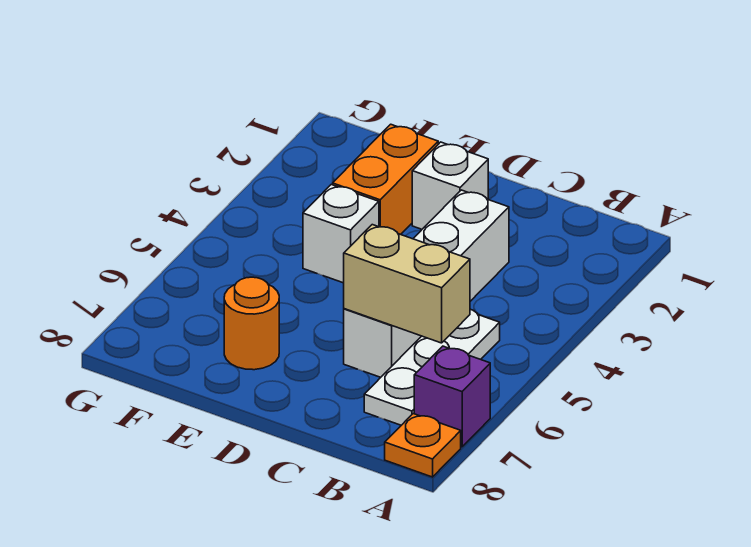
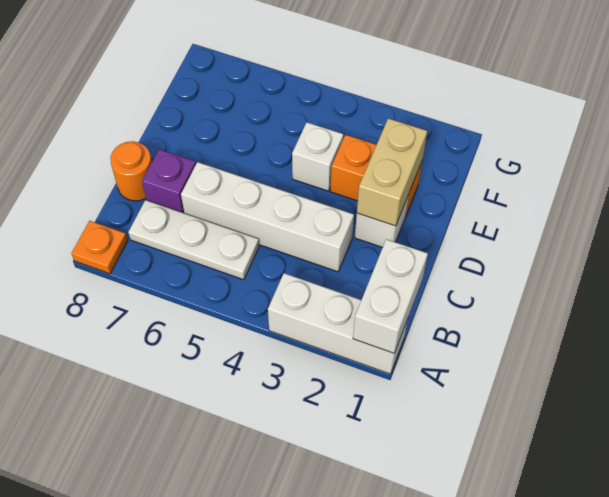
none -> white 1x3 brick [268,273,408,374]
none -> white 1x2 brick [353,239,428,353]
purple 1x1 brick [414,346,490,447] -> purple 1x1 brick moved to [142,149,196,213]
tan 1x2 brick [344,225,470,343] -> tan 1x2 brick moved to [357,118,427,226]
orange 1x1 round brick [224,277,279,370] -> orange 1x1 round brick moved to [110,141,152,201]

